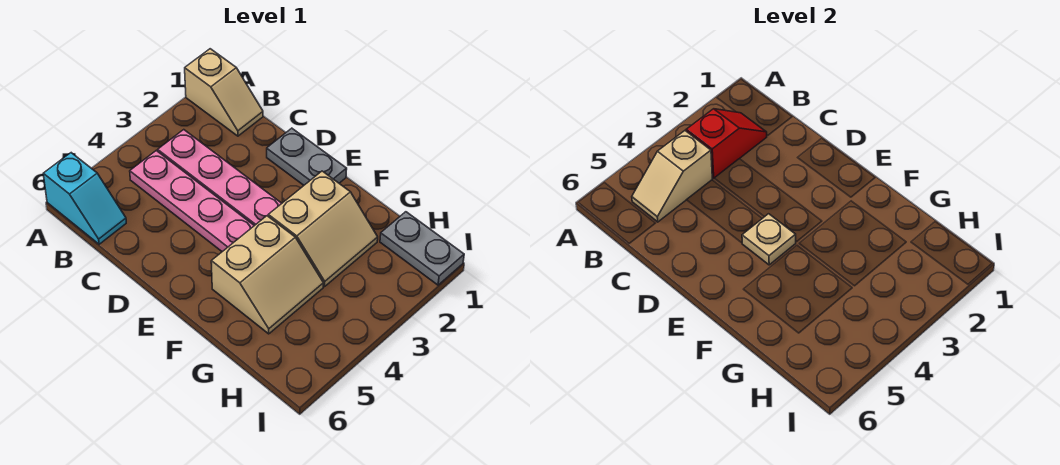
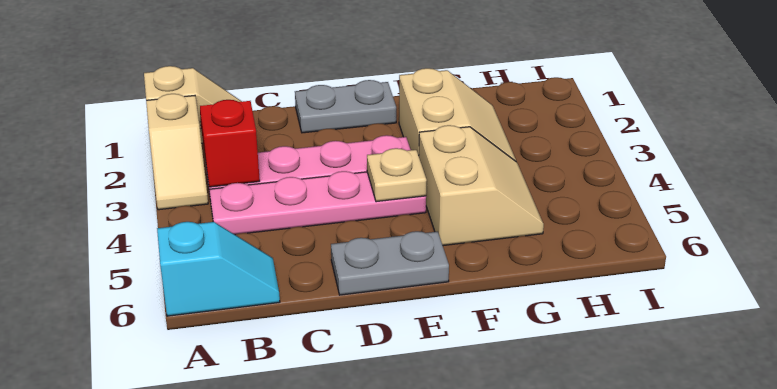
tan 1x2 slope [632,131,712,222] -> tan 1x2 slope moved to [146,94,208,210]
grey 1x2 plate [380,212,464,285] -> grey 1x2 plate moved to [331,231,449,295]

